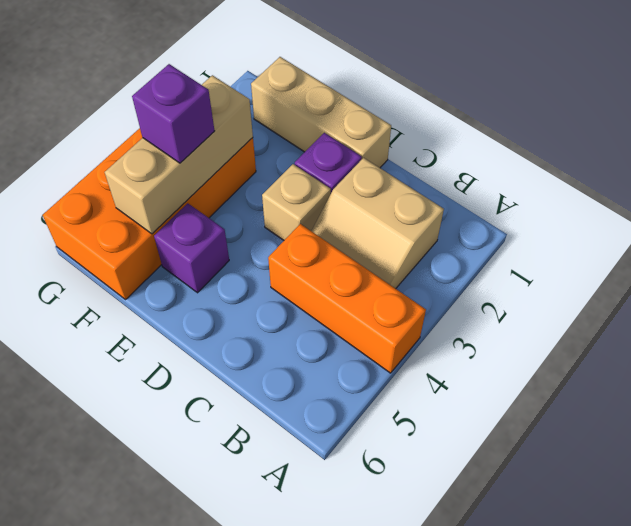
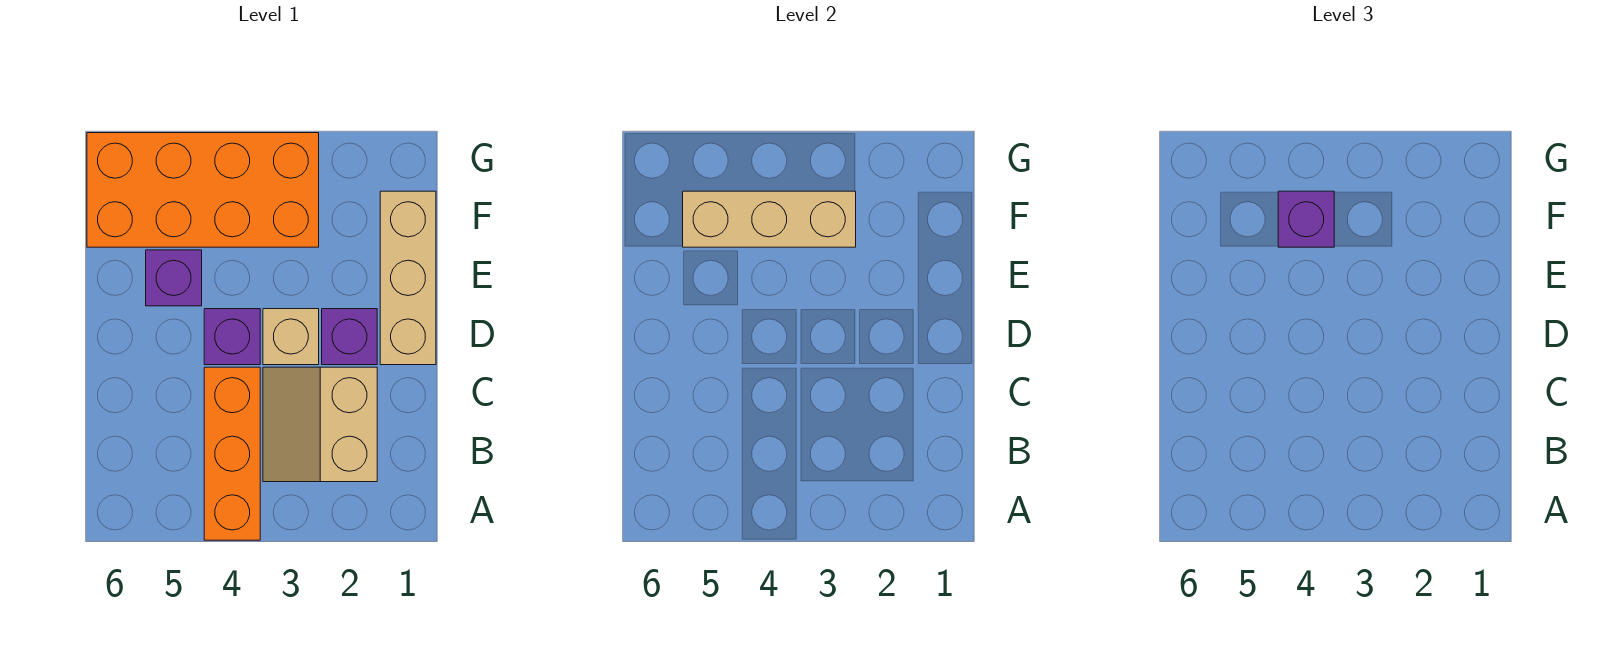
none -> purple 1x1 brick [204,309,260,365]

